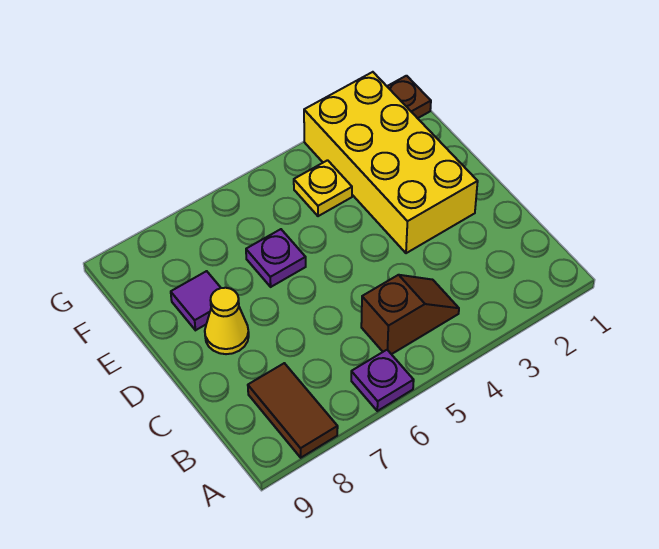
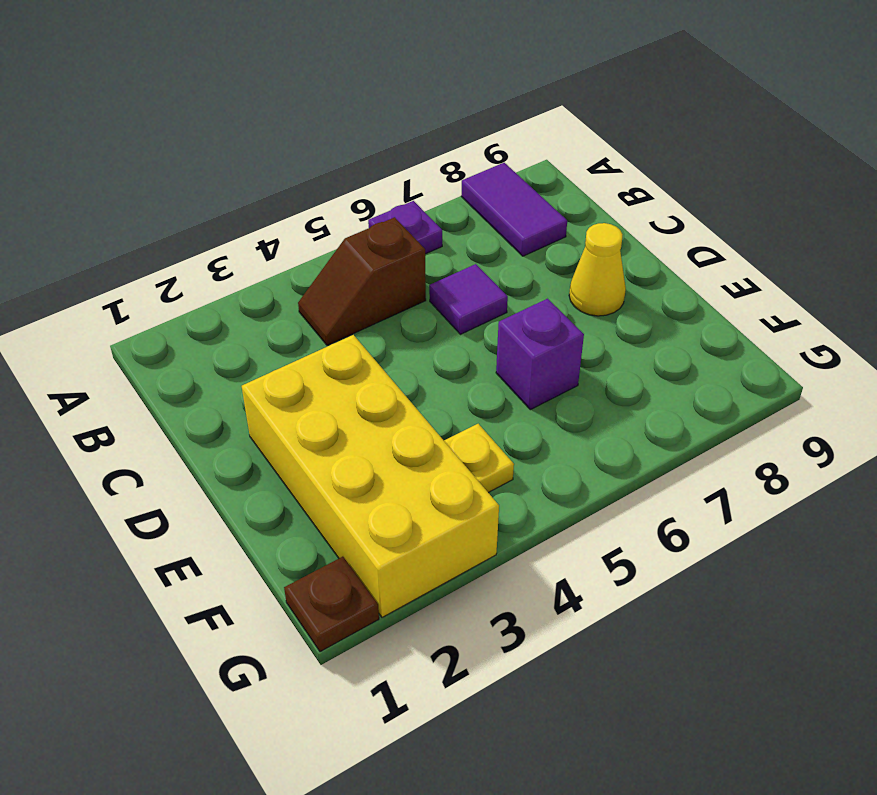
brown 1x2 tile [248,363,338,458] -> purple 1x2 tile [461,163,567,256]
purple 1x1 plate [246,229,306,287] -> purple 1x1 brick [496,298,584,410]
purple 1x1 tile [171,271,221,330] -> purple 1x1 tile moved to [429,264,508,334]

